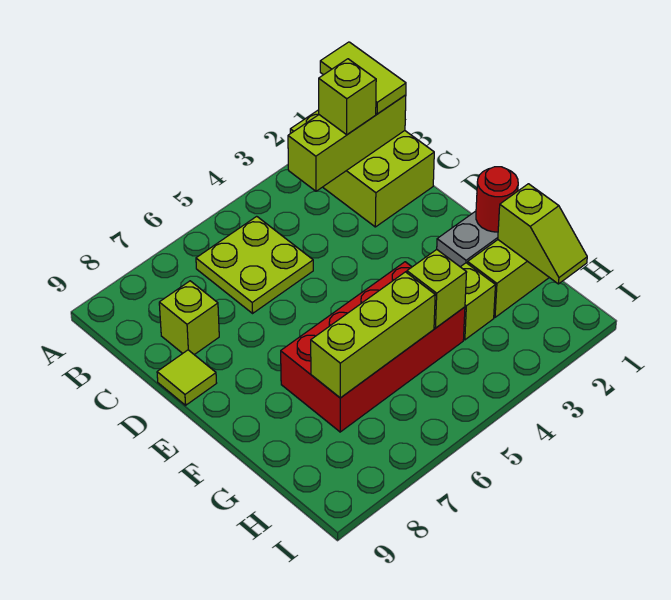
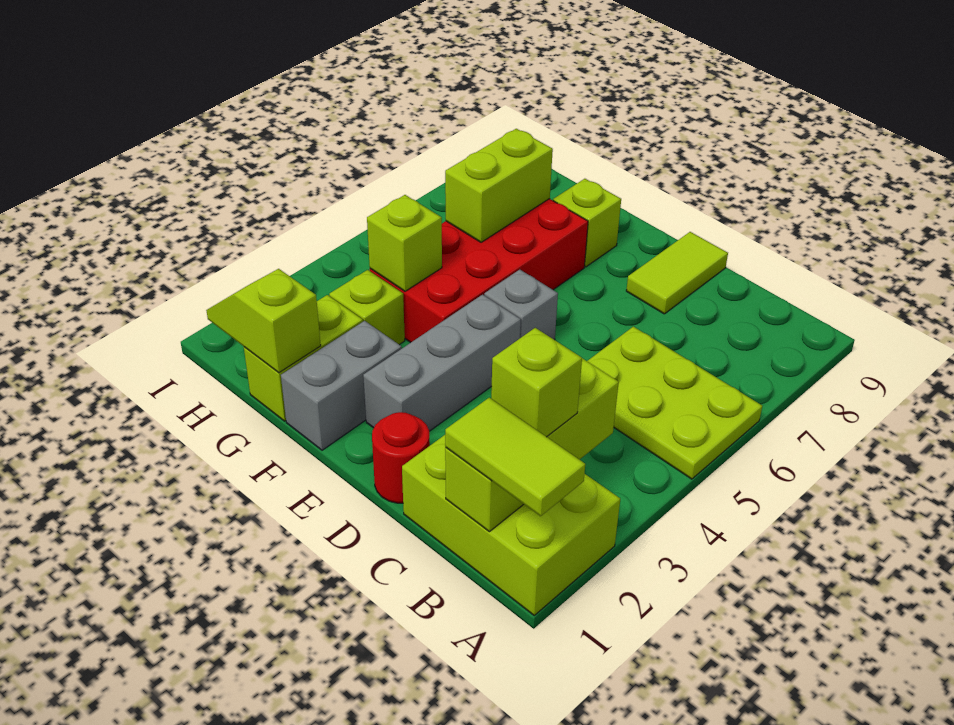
lime 2x2 plate [196,216,313,313] -> lime 2x3 plate [587,327,762,479]
lime 1x1 brick [159,281,219,355] -> lime 1x1 brick moved to [553,179,621,267]
lime 1x1 tile [157,350,216,405] -> lime 1x2 tile [626,232,728,314]
none -> grey 1x3 brick [363,295,521,431]
none -> grey 1x1 brick [484,270,558,340]
red 1x1 round brick [476,167,518,232] -> red 1x1 round brick moved to [372,412,430,503]
lime 1x3 brick [311,272,435,398] -> lime 1x2 brick [445,129,553,242]

